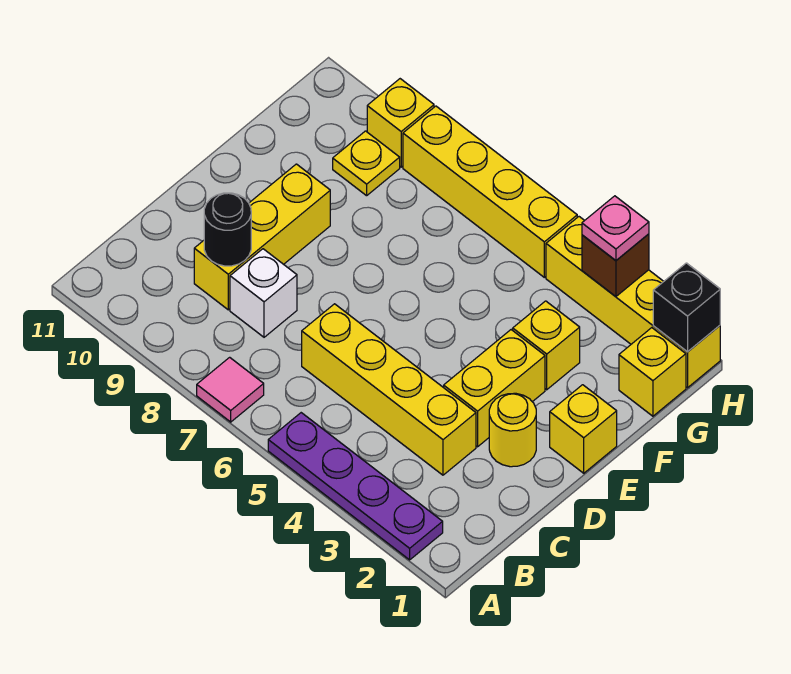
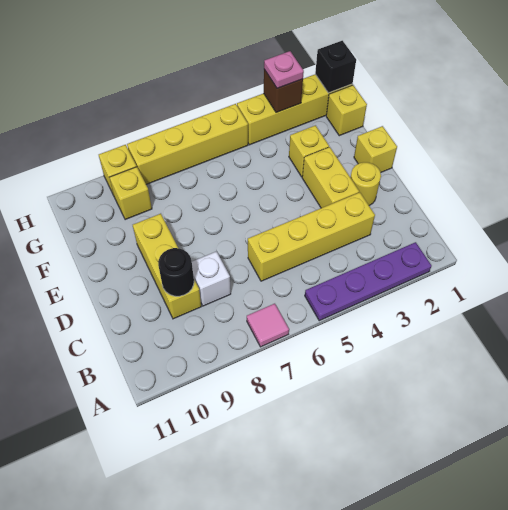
yellow 1x1 plate [333,131,400,196] -> yellow 1x1 brick [109,167,152,220]

